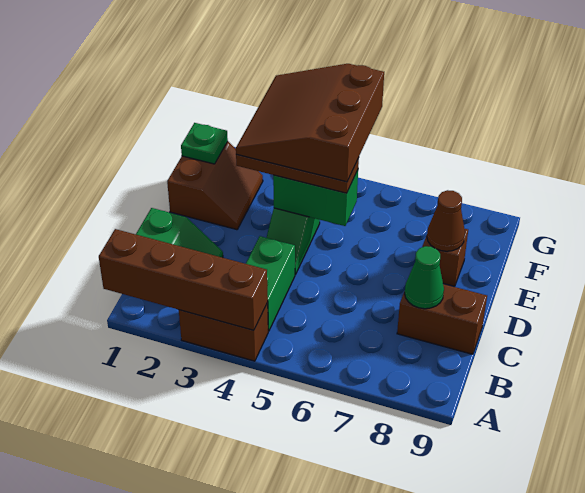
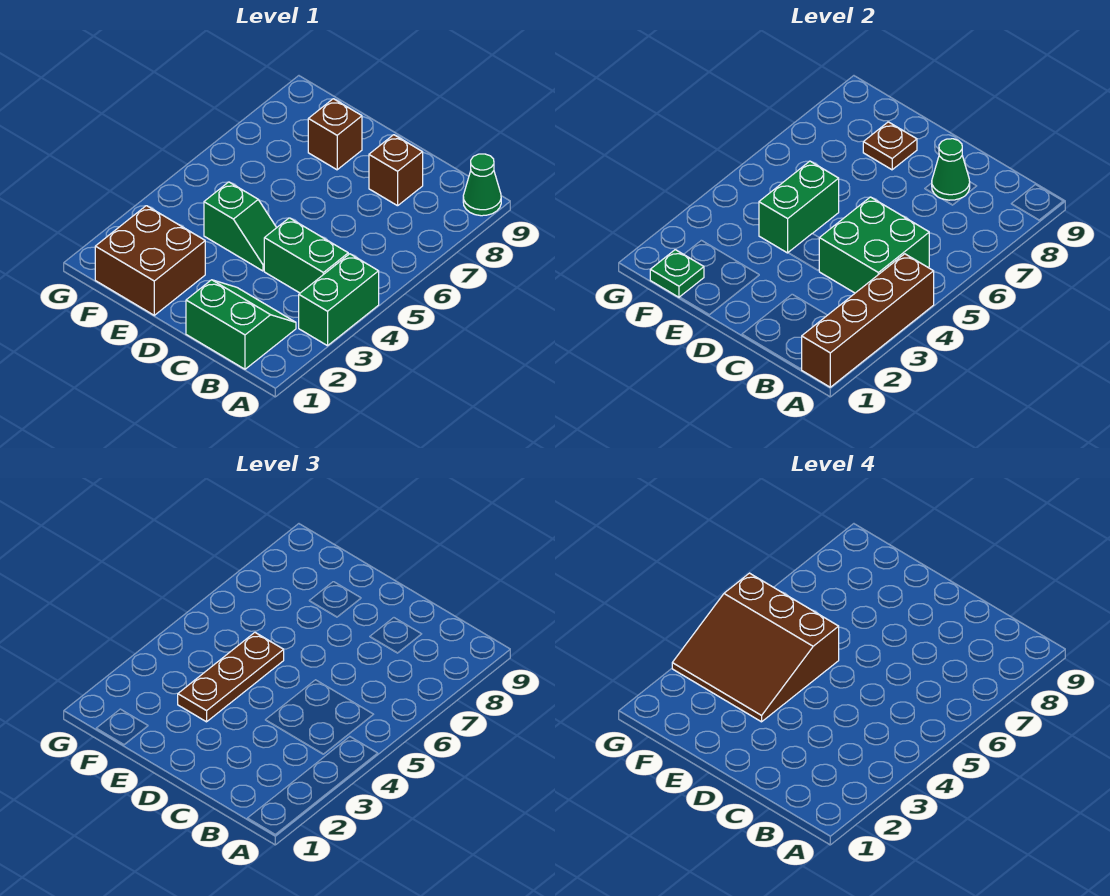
brown 1x2 brick [179,303,268,361] -> green 1x2 brick [299,254,379,346]
none -> green 1x1 cone [463,154,501,216]
none -> green 2x2 brick [819,197,929,293]
brown 1x2 brick [397,284,487,354] -> brown 1x1 brick [369,135,423,206]
brown 2x2 slope [167,142,263,230] -> brown 2x2 brick [95,206,205,315]
brown 1x1 cone [427,190,465,251] -> brown 1x1 plate [863,122,917,170]

